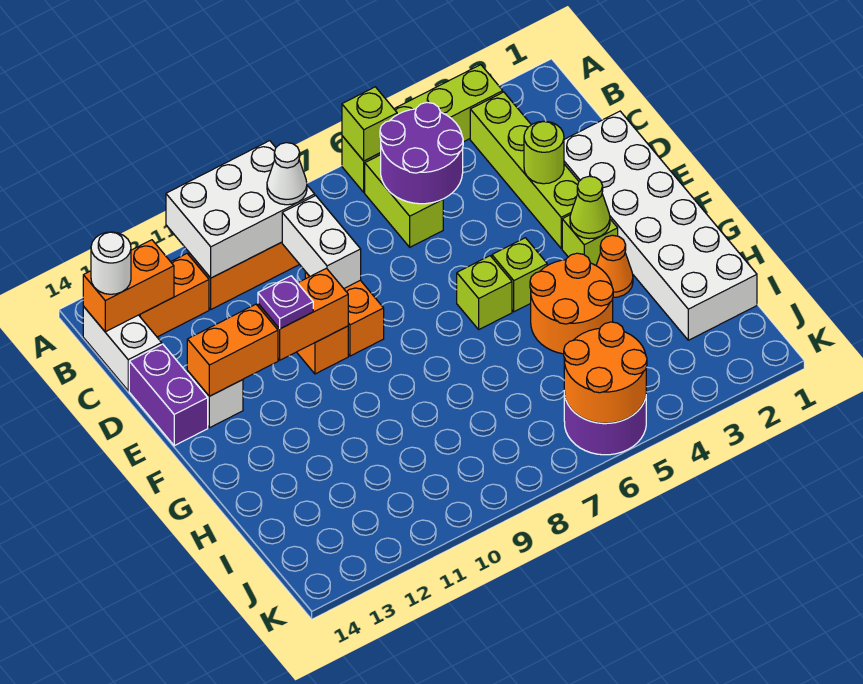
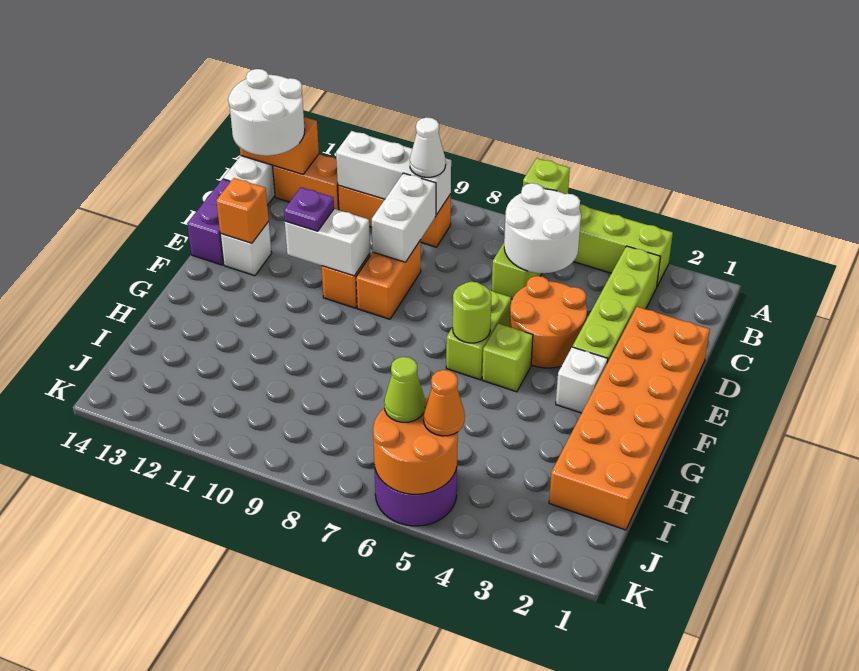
white 2x3 brick [166,141,315,278] -> white 1x3 brick [336,131,451,215]
purple 2x2 round brick [380,103,463,204] -> white 2x2 round brick [504,183,581,273]
white 1x1 round brick [91,232,131,294] -> white 2x2 round brick [228,69,305,156]
white 2x6 brick [564,111,757,340] -> orange 2x6 brick [549,307,710,530]
lime 1x1 round brick [524,121,564,184] -> lime 1x1 round brick moved to [453,282,491,343]
orange 1x2 brick [258,268,348,360] -> white 1x2 brick [285,209,370,276]
orange 1x2 brick [187,304,278,396] -> orange 1x1 brick [216,178,269,243]
lime 1x1 brick [562,215,618,265] -> white 1x1 brick [556,347,608,413]
lime 1x1 cone [570,176,610,239] -> lime 1x1 cone moved to [384,357,425,422]
lime 1x1 brick [457,256,512,329] -> lime 1x2 brick [446,290,511,380]
orange 1x1 cone [596,235,633,297] -> orange 1x1 cone moved to [424,370,465,436]
orange 2x2 round brick [530,253,613,354] -> orange 2x2 round brick moved to [510,276,587,368]

